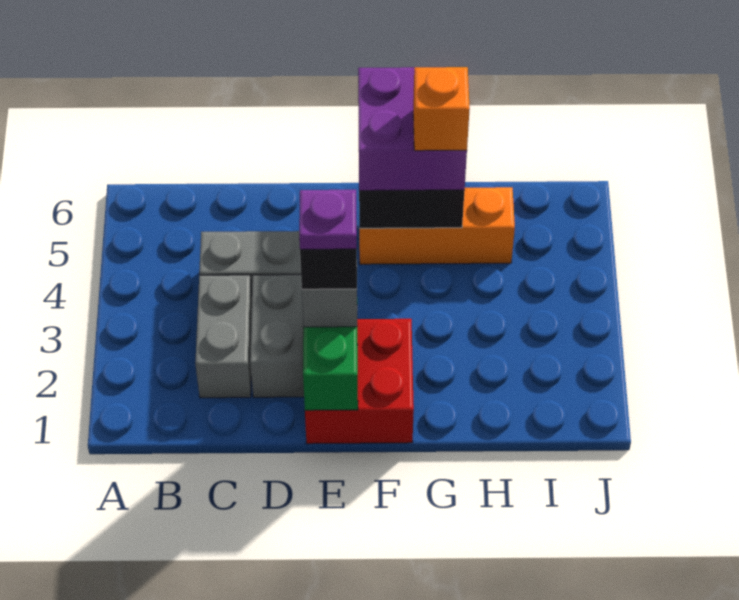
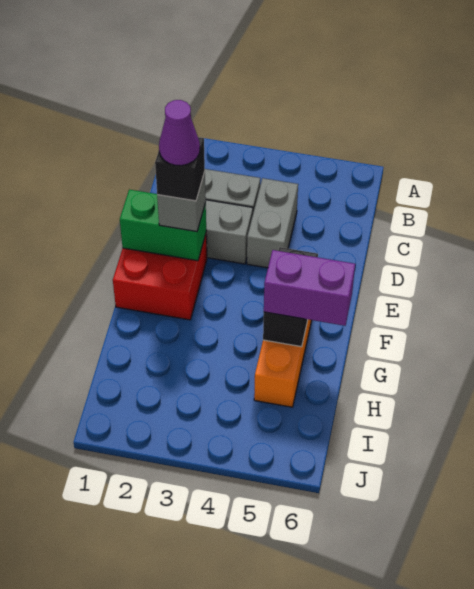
purple 1x1 plate [299,190,357,249] -> purple 1x1 cone [159,100,200,166]
purple 2x2 brick [358,67,467,191] -> purple 1x2 brick [264,250,355,326]
orange 1x1 brick [413,67,470,151] -> none

